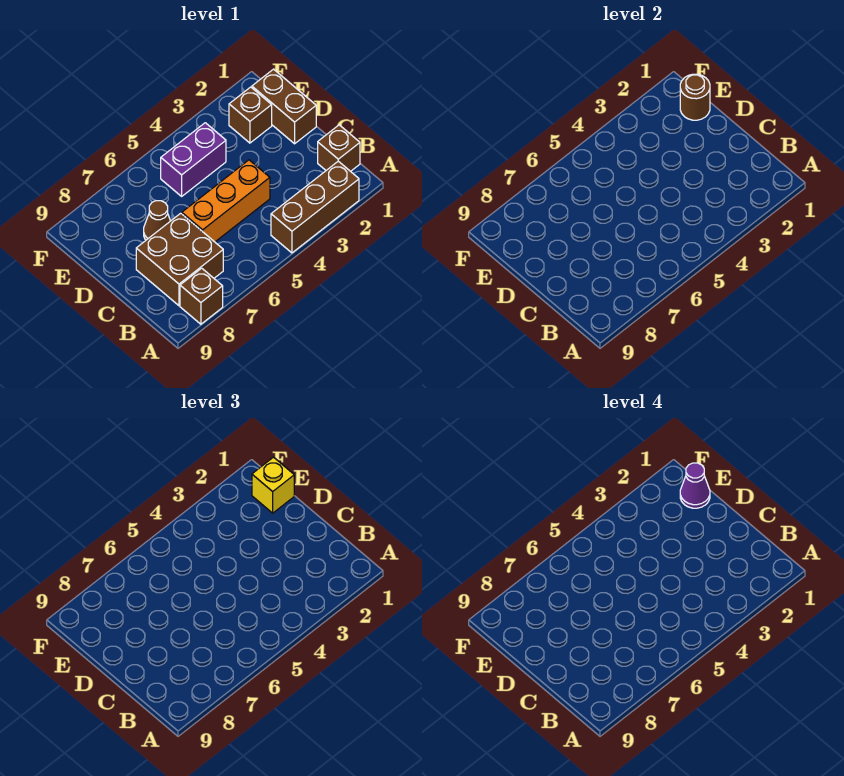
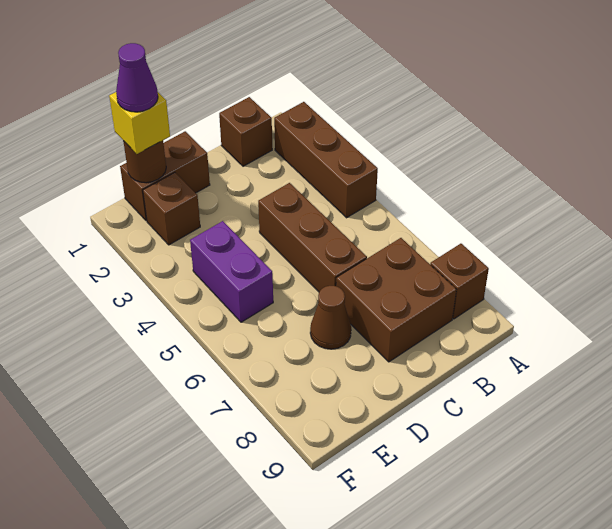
orange 1x3 brick [182,160,270,242] -> brown 1x3 brick [258,183,367,292]

